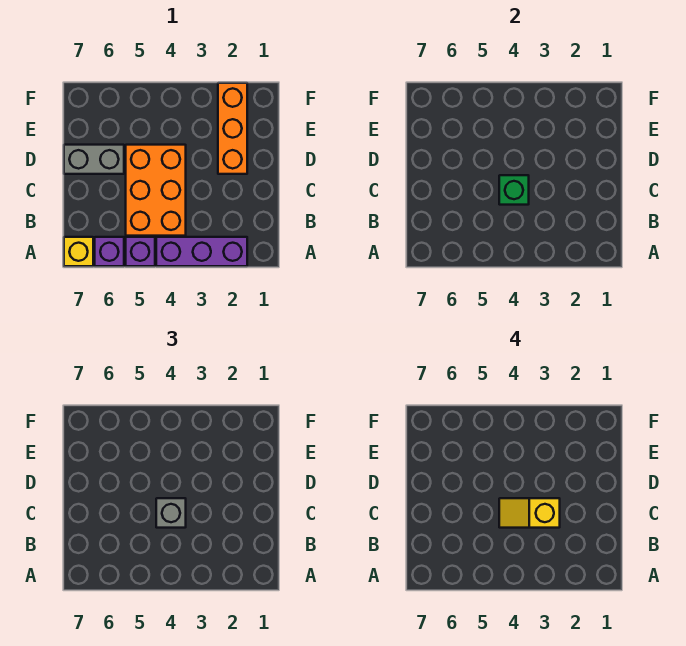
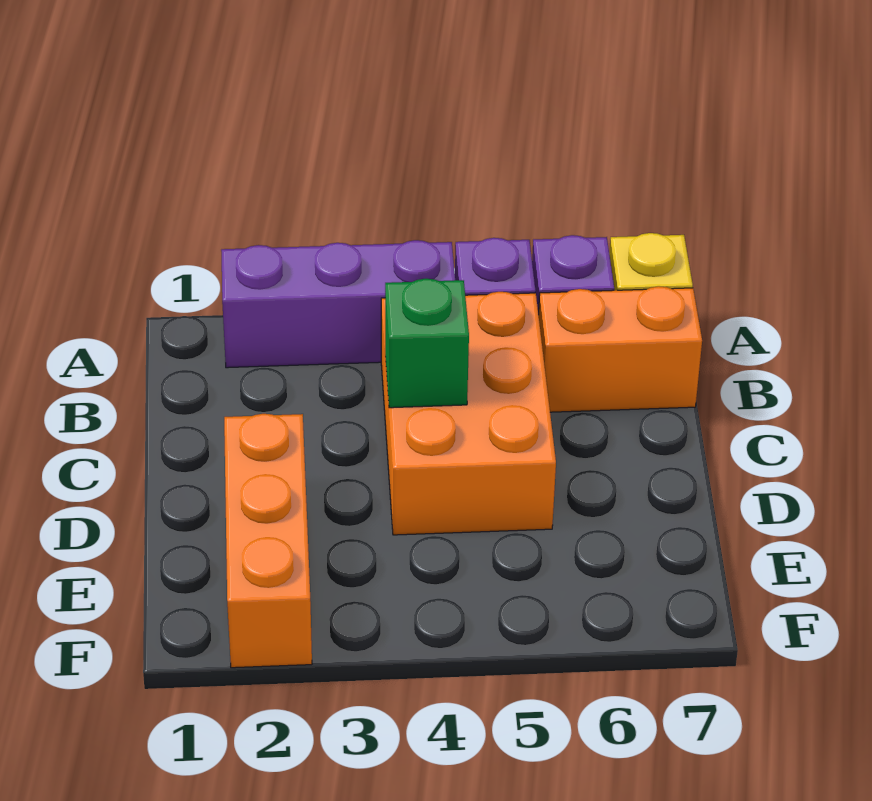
none -> orange 1x2 brick [539,286,702,412]
yellow 1x2 slope [499,498,560,528] -> none
grey 1x1 brick [156,498,186,528] -> none
grey 1x2 brick [64,145,124,174] -> none

